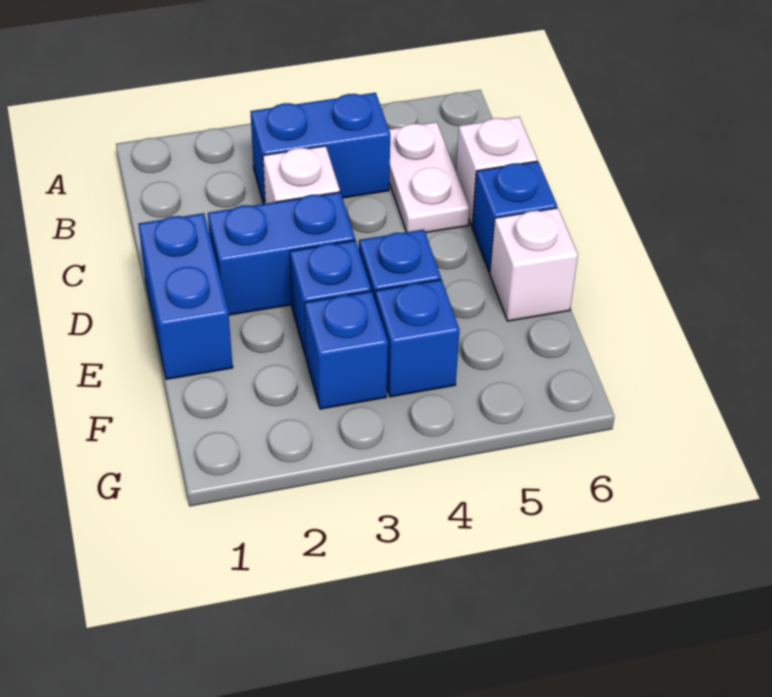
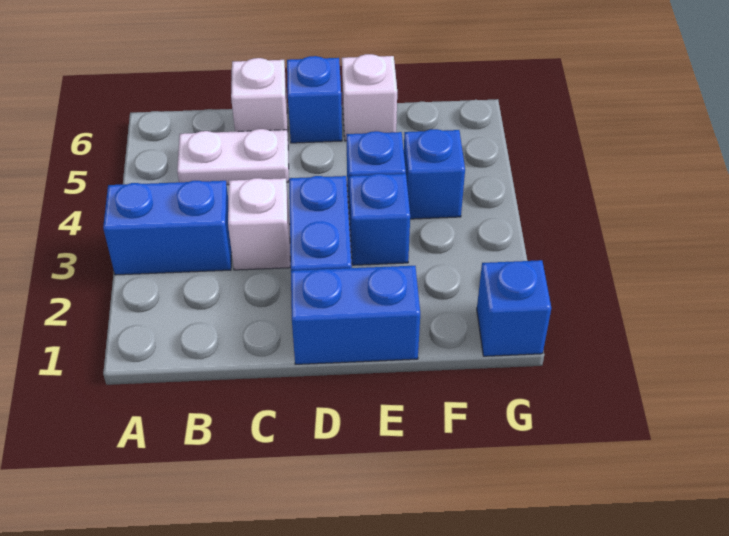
blue 1x2 brick [250,93,390,204] -> blue 1x2 brick turned to [103,181,232,275]
blue 1x1 brick [304,291,388,409] -> blue 1x1 brick moved to [477,260,551,356]

